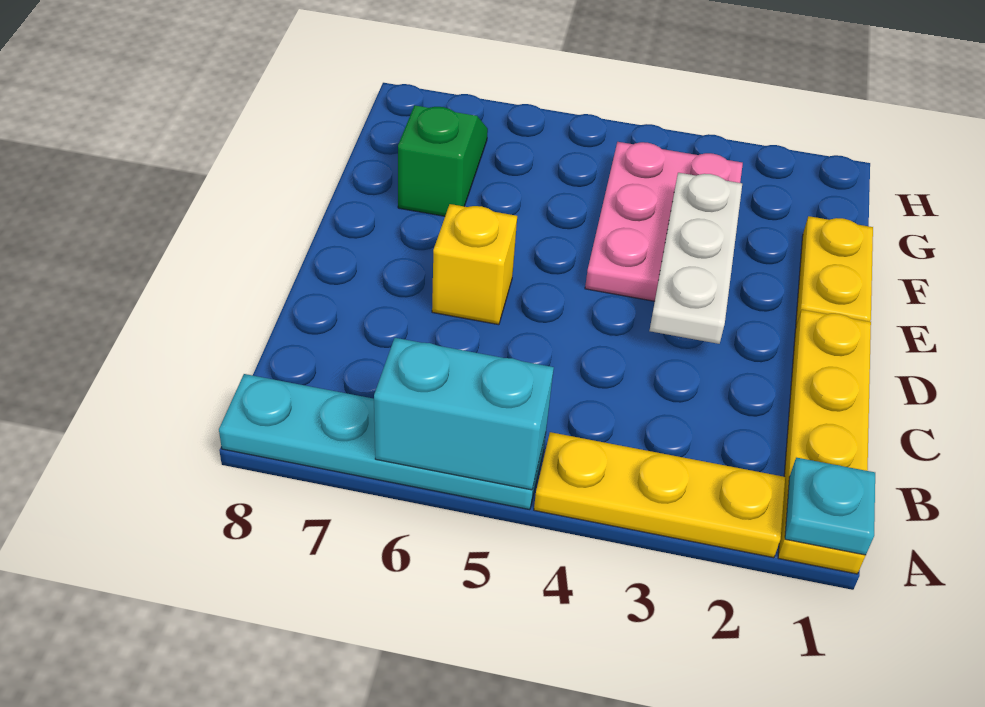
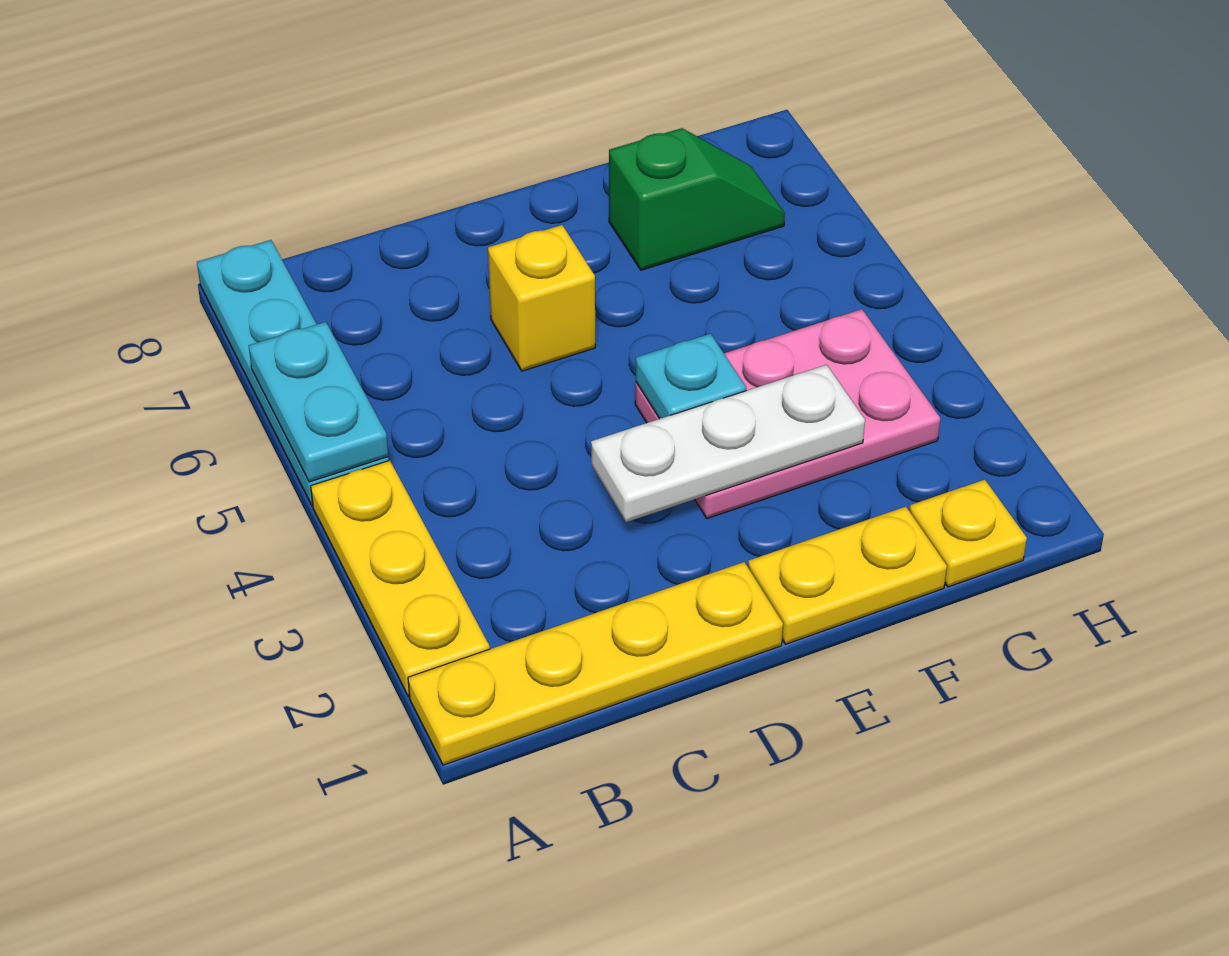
cyan 1x1 plate [785,458,875,555] -> cyan 1x1 plate moved to [636,334,746,419]
cyan 1x2 brick [374,338,554,490] -> cyan 1x2 plate [249,322,388,482]
none -> yellow 1x1 plate [909,480,1027,587]

